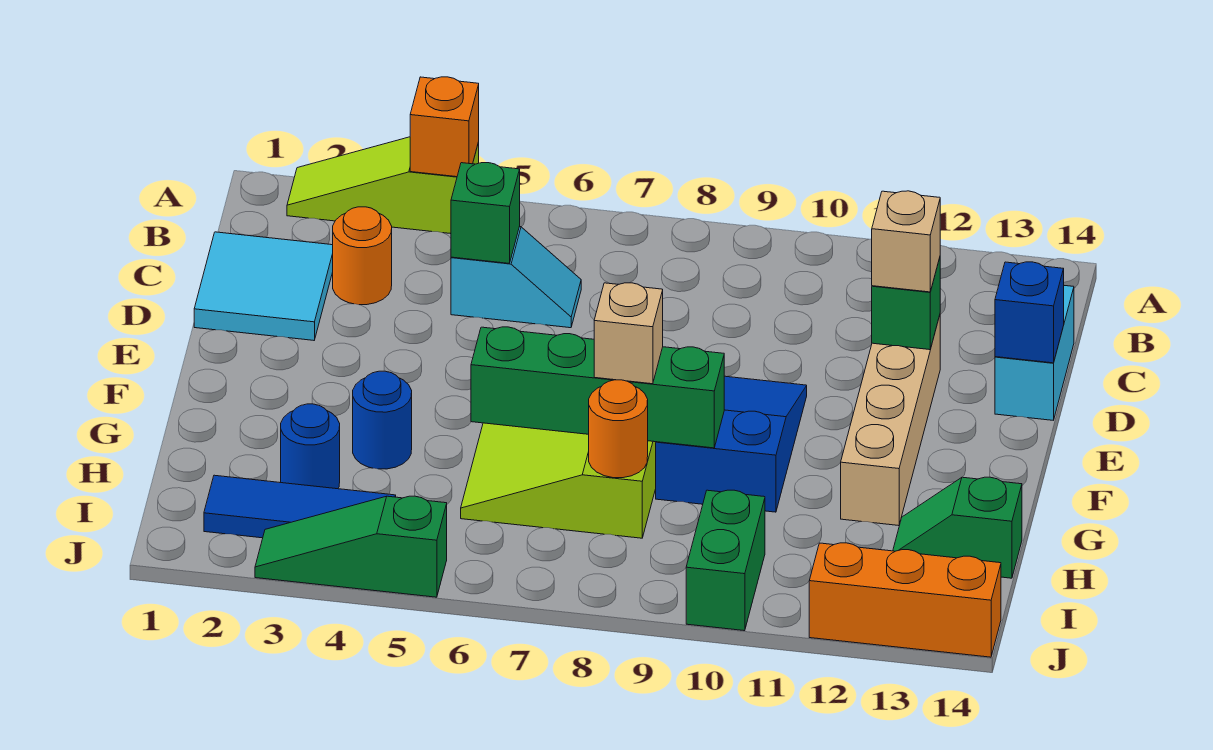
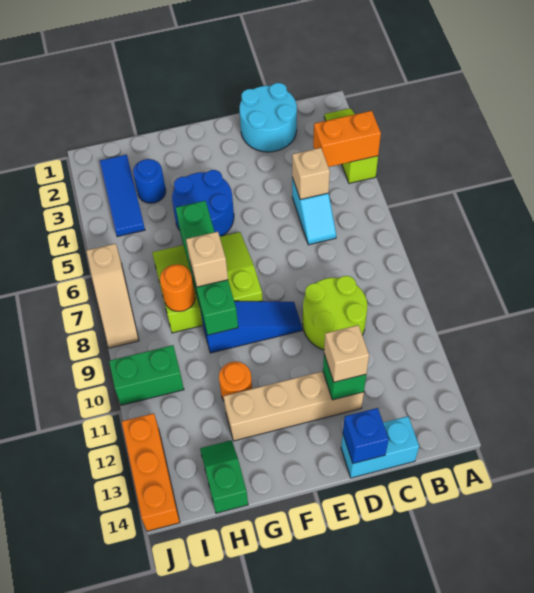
orange 1x1 brick [410,77,479,177] -> orange 1x2 brick [313,111,381,167]
cyan 2x2 tile [194,232,333,340] -> cyan 2x2 round brick [240,83,297,152]
orange 1x1 round brick [333,207,392,305] -> orange 1x1 round brick moved to [219,362,252,401]
green 1x1 brick [451,163,520,263] -> tan 1x1 brick [292,148,330,200]
none -> lime 2x2 round brick [303,276,367,350]
blue 2x3 slope [656,376,807,512] -> blue 1x3 slope [201,301,302,353]
blue 1x1 round brick [353,371,412,469] -> blue 2x2 round brick [172,170,234,236]
green 1x3 slope [255,496,447,597] -> none
none -> tan 1x3 slope [86,244,139,348]

